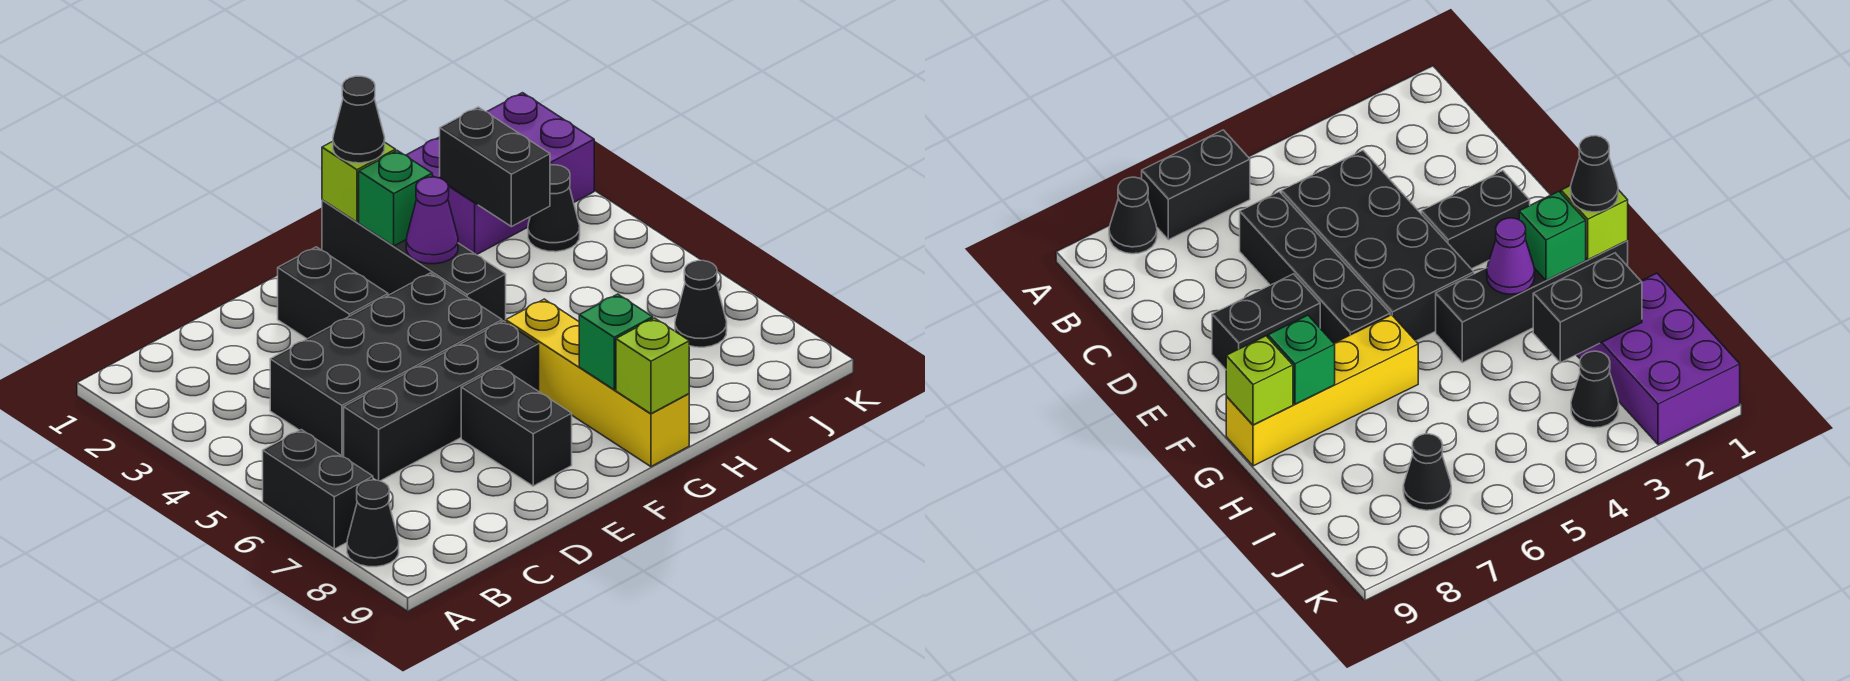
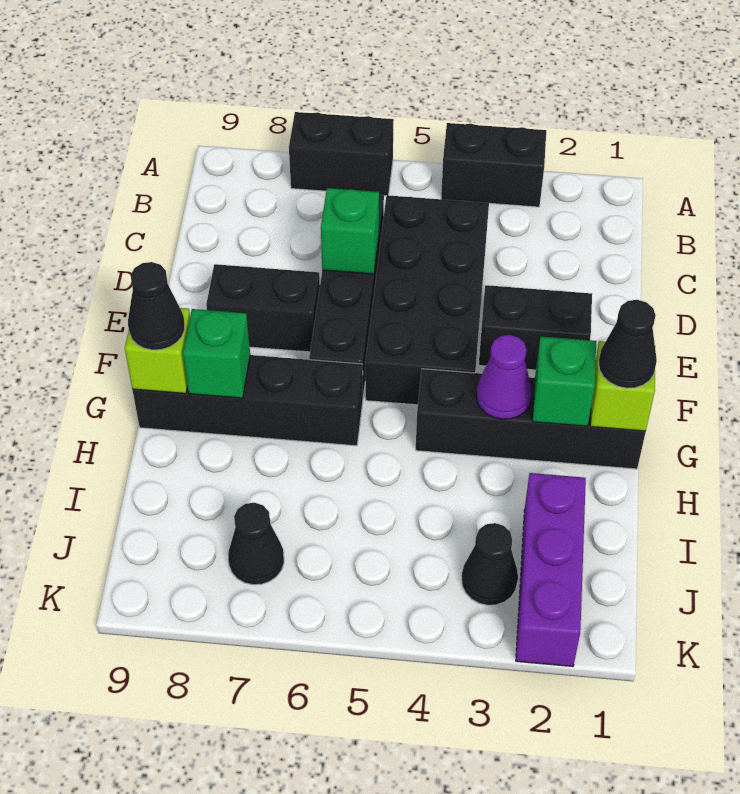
black 1x1 cone [347,480,399,567] -> black 1x1 cone moved to [128,262,185,350]
none -> green 1x1 brick [321,188,379,274]
yellow 1x4 brick [506,299,689,467] -> black 1x4 brick [132,355,363,446]
purple 2x3 brick [406,93,594,255] -> purple 1x3 brick [516,473,586,666]
black 1x2 brick [440,107,550,227] -> black 1x2 brick moved to [441,123,546,207]

